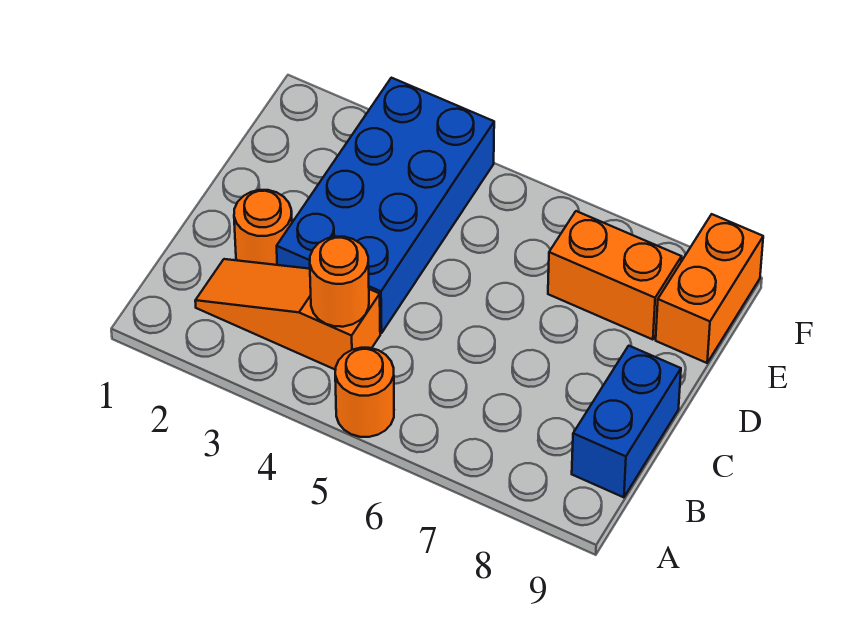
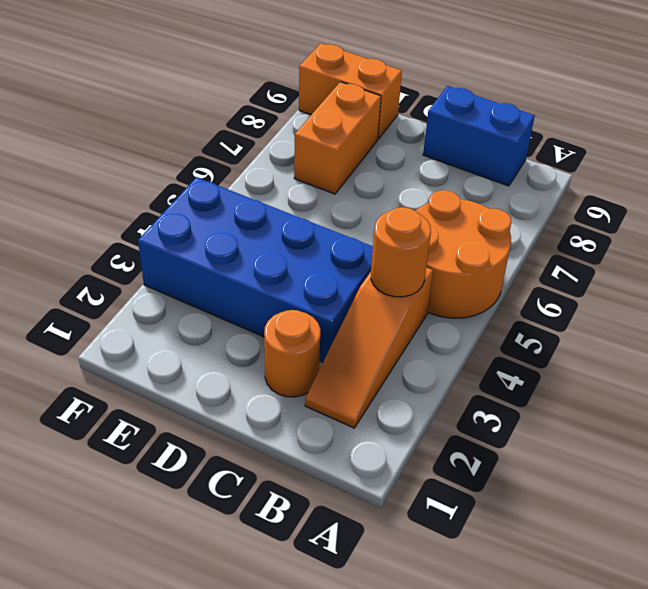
orange 1x1 round brick [335,348,394,437] -> orange 2x2 round brick [416,190,512,318]

